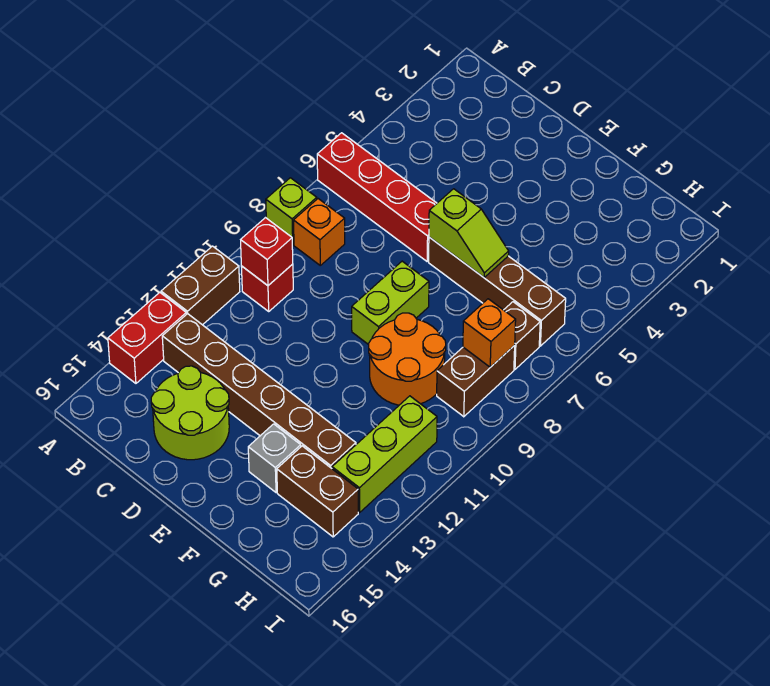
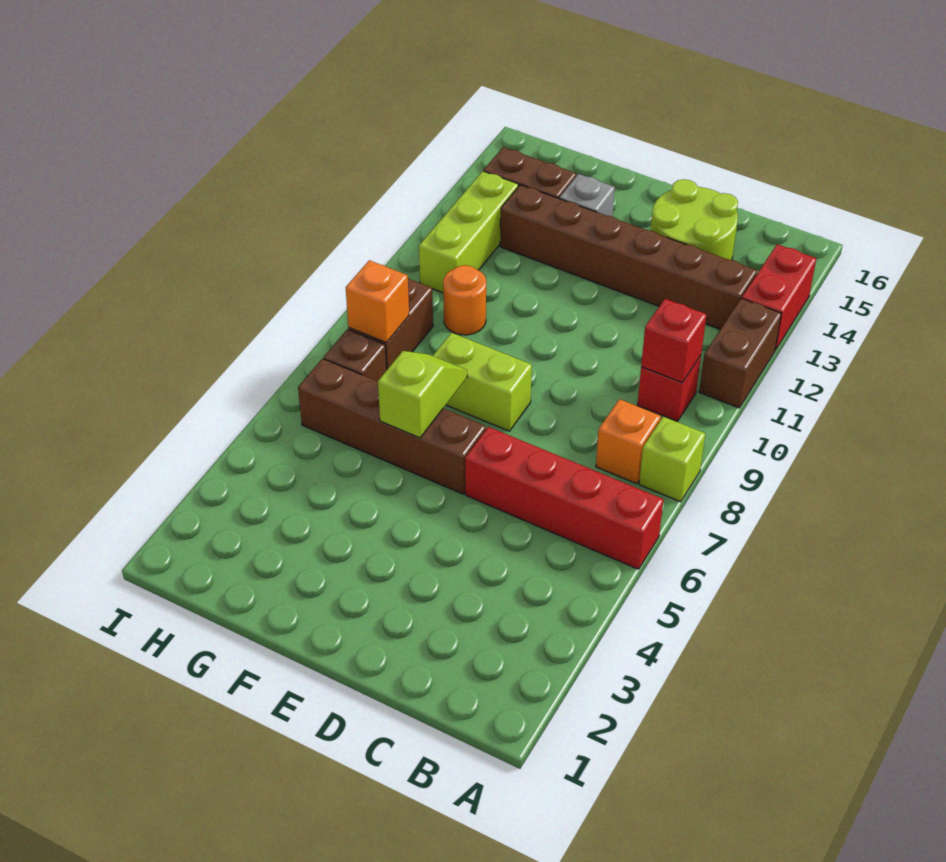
lime 1x2 slope [429,189,509,277] -> lime 1x2 slope turned to [378,351,467,438]
lime 1x2 brick [352,261,429,345] -> lime 1x2 brick turned to [433,333,532,431]
orange 2x2 round brick [369,313,446,405] -> orange 1x1 round brick [443,265,486,335]

